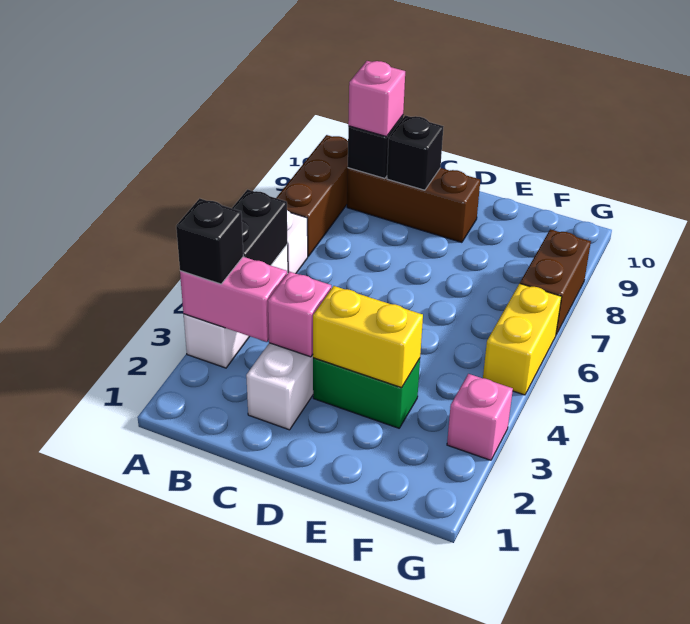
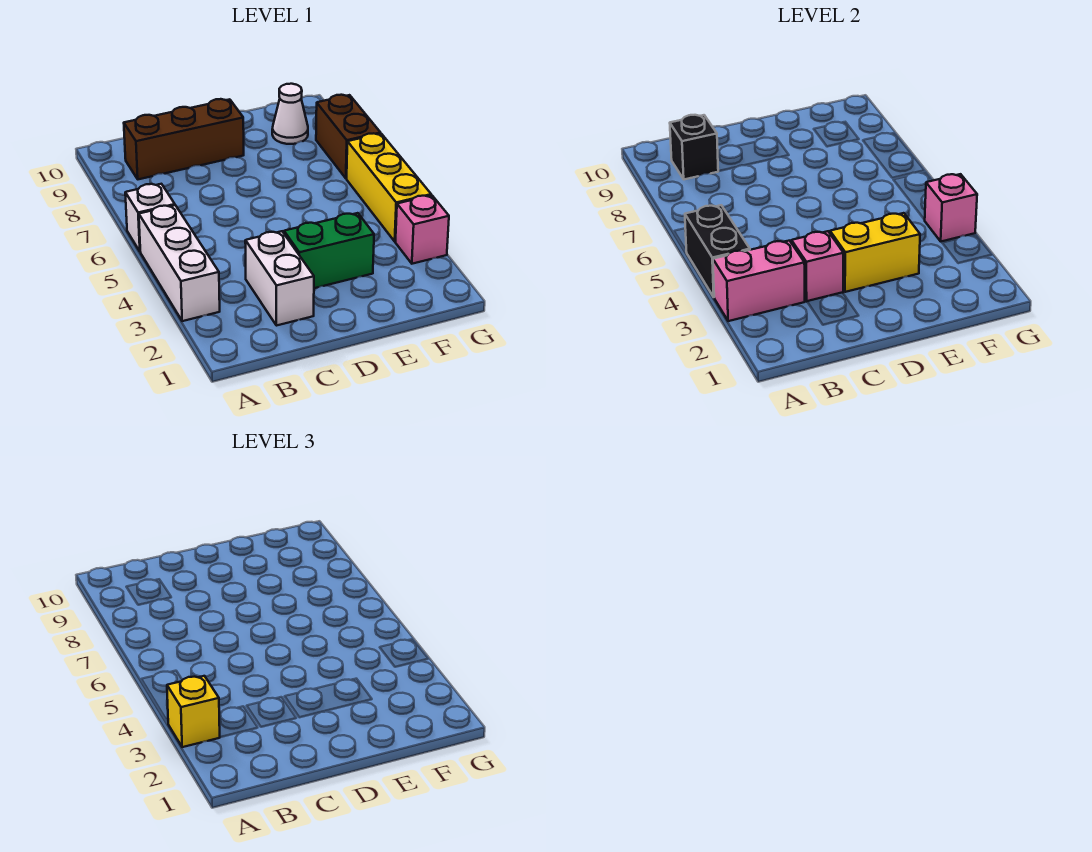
black 1x1 brick [176,198,243,284] -> yellow 1x1 brick [167,676,220,747]
brown 1x3 brick [276,135,348,256] -> none
pink 1x1 brick [348,61,405,137] -> pink 1x1 brick moved to [925,174,977,241]
black 1x1 brick [387,115,443,190] -> none
none -> white 1x1 cone [272,84,308,144]
yellow 1x2 brick [483,283,562,395] -> yellow 1x3 brick [347,133,431,241]

